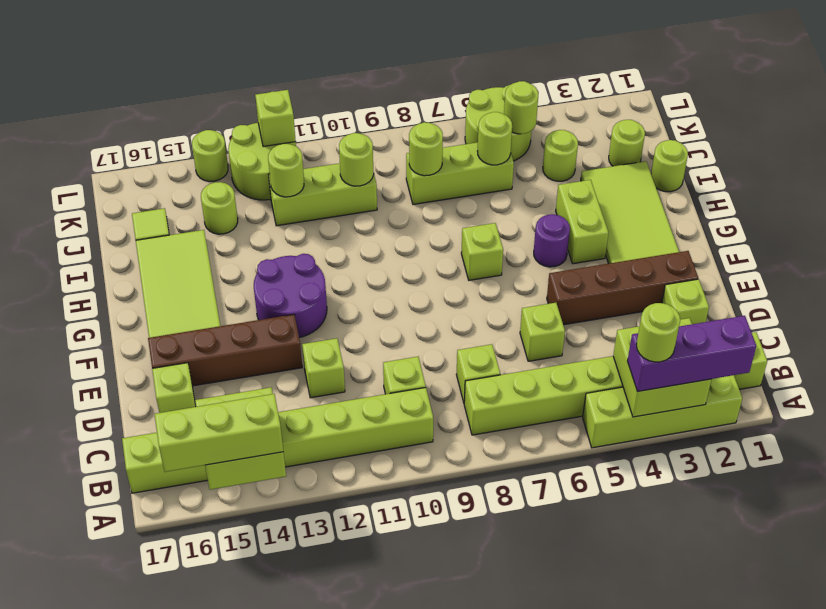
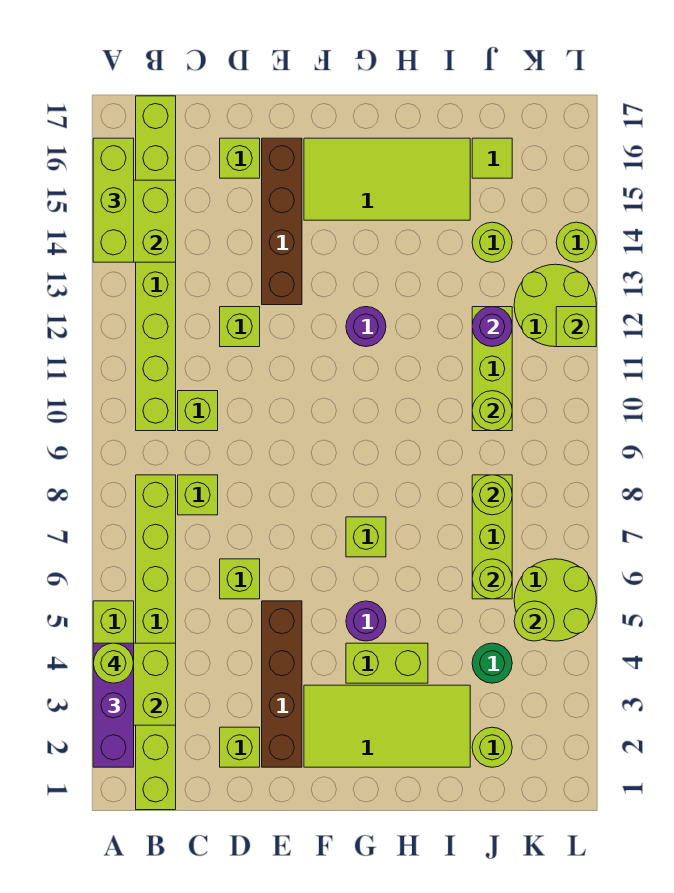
purple 2x2 round brick [254,254,327,338] -> purple 1x1 round brick [346,307,386,347]
lime 1x1 round brick [651,140,688,192] -> none
lime 1x1 round brick [543,130,578,181] -> green 1x1 round brick [472,643,512,683]
lime 1x1 round brick [268,144,304,197] -> purple 1x1 round brick [472,307,512,347]

